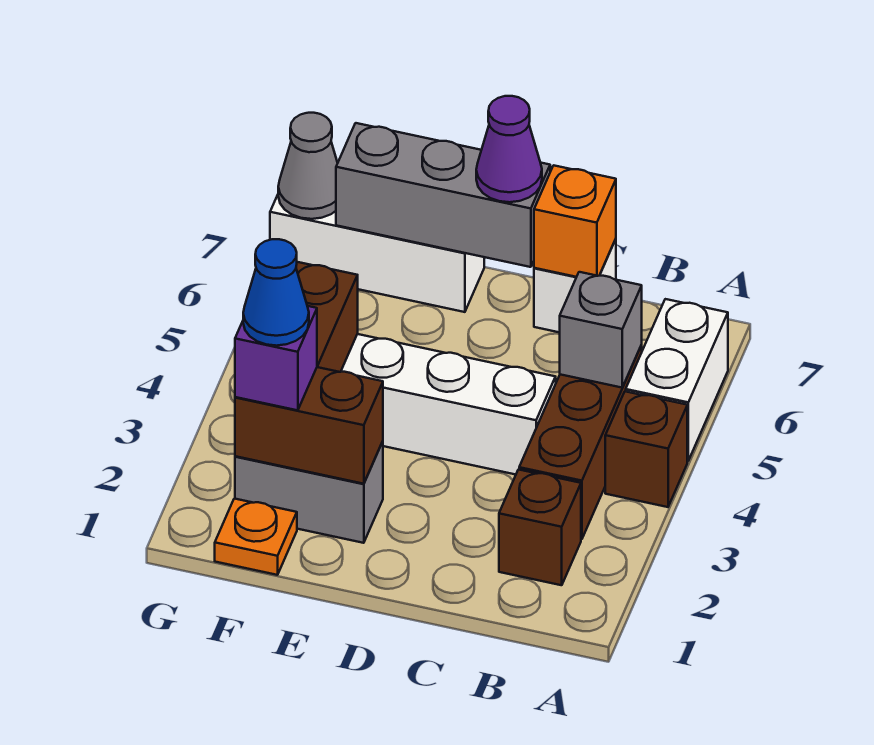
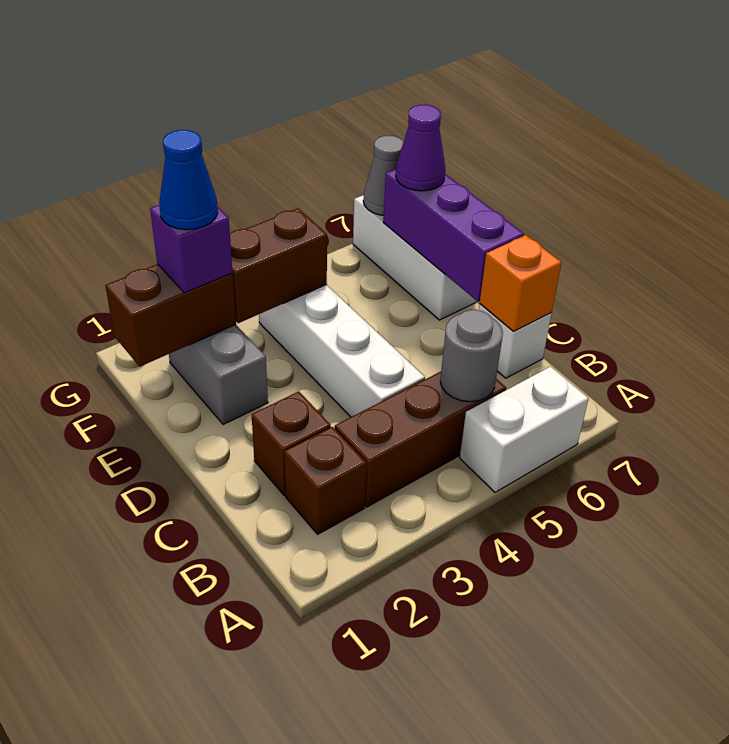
brown 1x1 brick [605,391,687,507] -> brown 1x1 brick moved to [252,391,331,496]
grey 1x1 brick [560,272,642,388] -> grey 1x1 round brick [440,310,503,402]
grey 1x3 brick [336,123,550,267] -> purple 1x3 brick [383,169,524,302]
purple 1x1 cone [476,96,542,202] -> purple 1x1 cone moved to [396,105,445,191]
brown 1x2 brick [235,367,383,484] -> brown 1x2 brick turned to [105,264,236,367]
orange 1x1 plate [215,499,297,575] -> none

